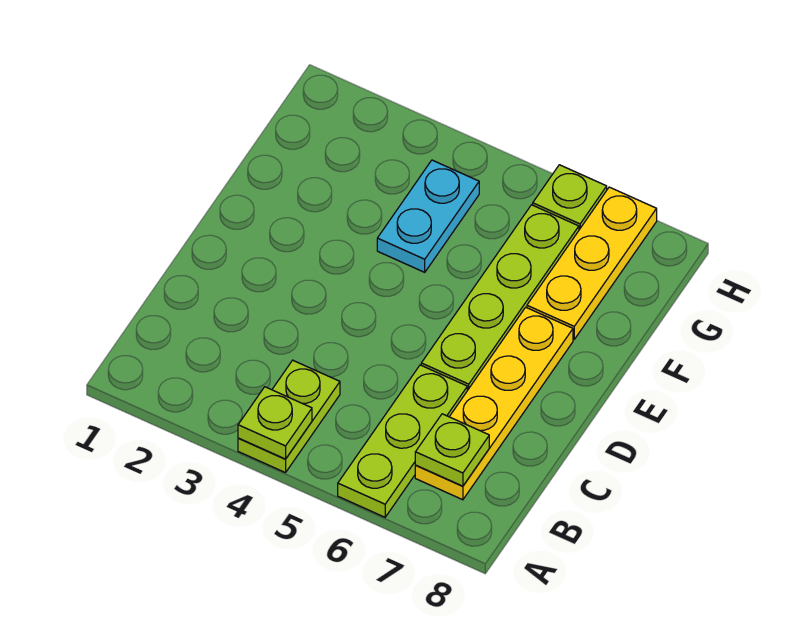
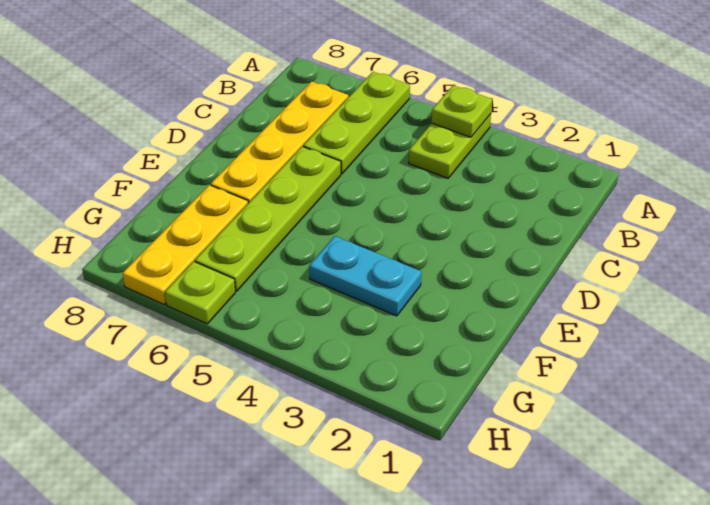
lime 1x1 plate [415,414,489,486] -> none
cyan 1x2 plate [377,160,479,272] -> cyan 1x2 plate turned to [309,236,421,316]

